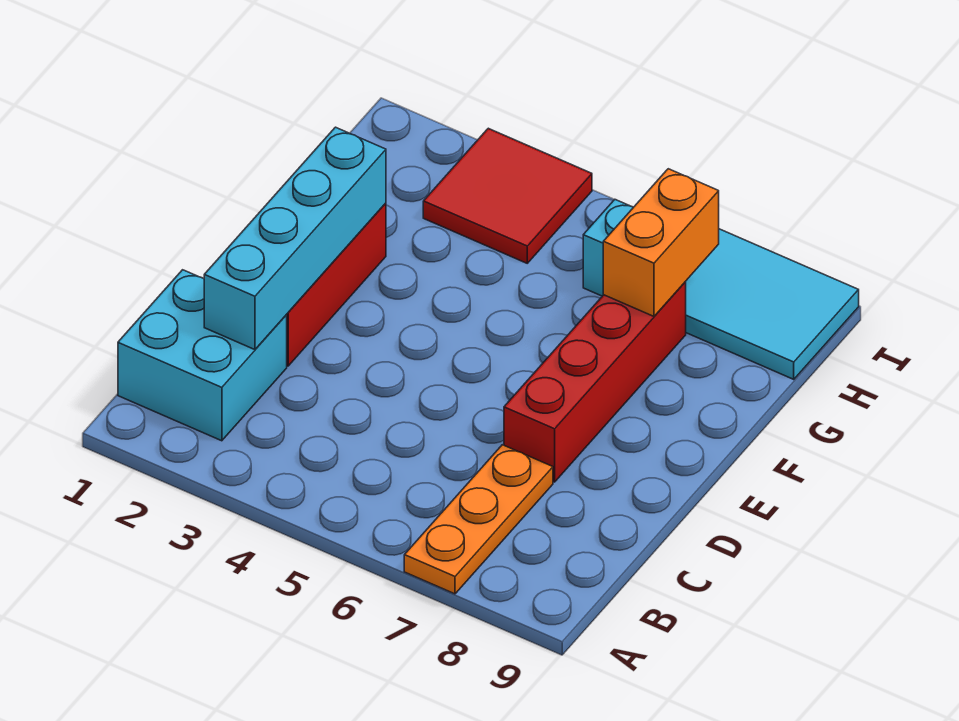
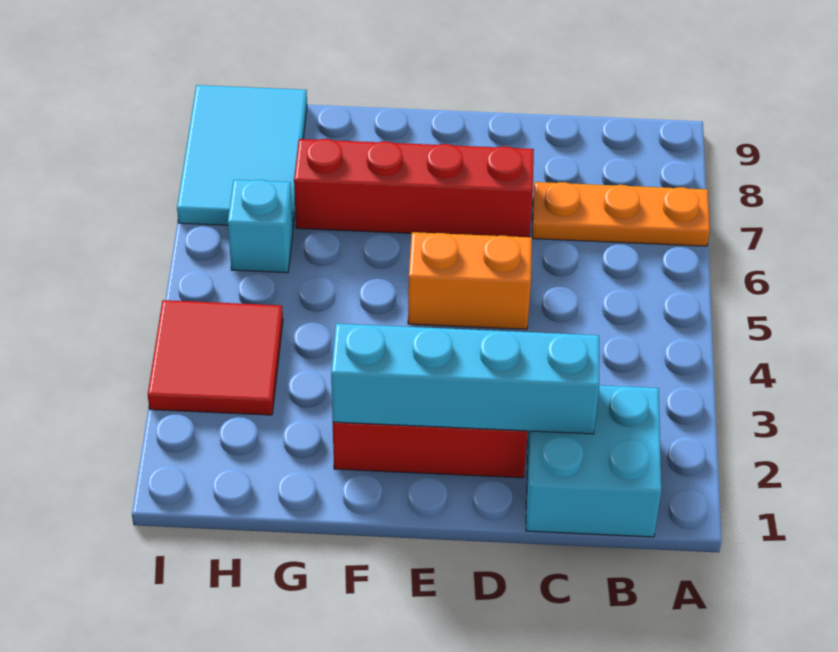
orange 1x2 brick [603,169,719,316] -> orange 1x2 brick moved to [408,232,532,329]

